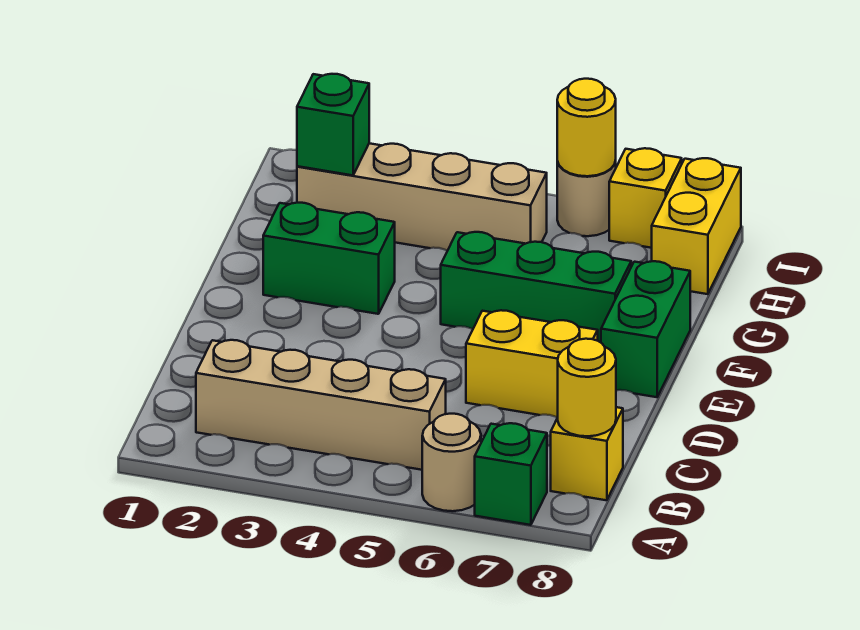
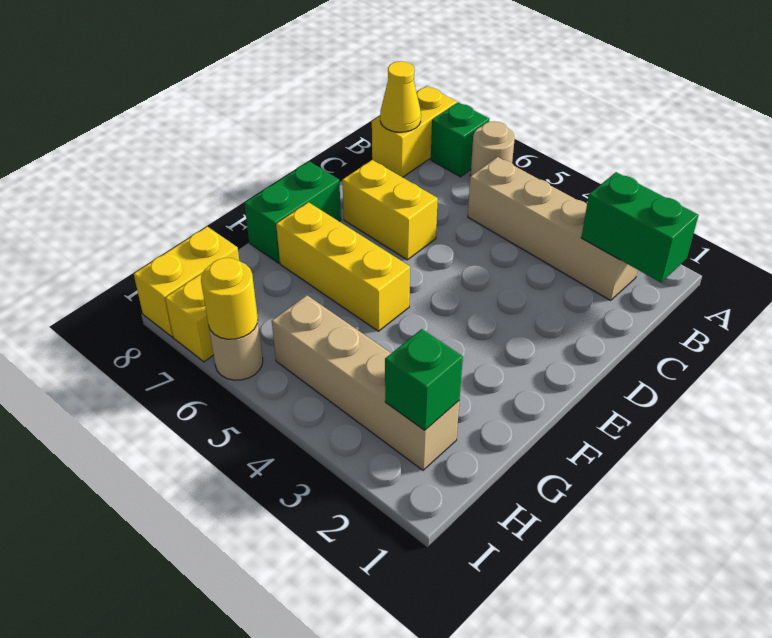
yellow 1x1 brick [551,407,623,500] -> yellow 1x2 brick [372,86,457,177]
yellow 1x1 round brick [558,339,616,436] -> yellow 1x1 cone [380,61,421,132]
green 1x2 brick [263,203,395,314] -> green 1x2 brick moved to [581,172,699,283]
green 1x3 brick [441,232,631,342] -> yellow 1x3 brick [276,202,410,331]

